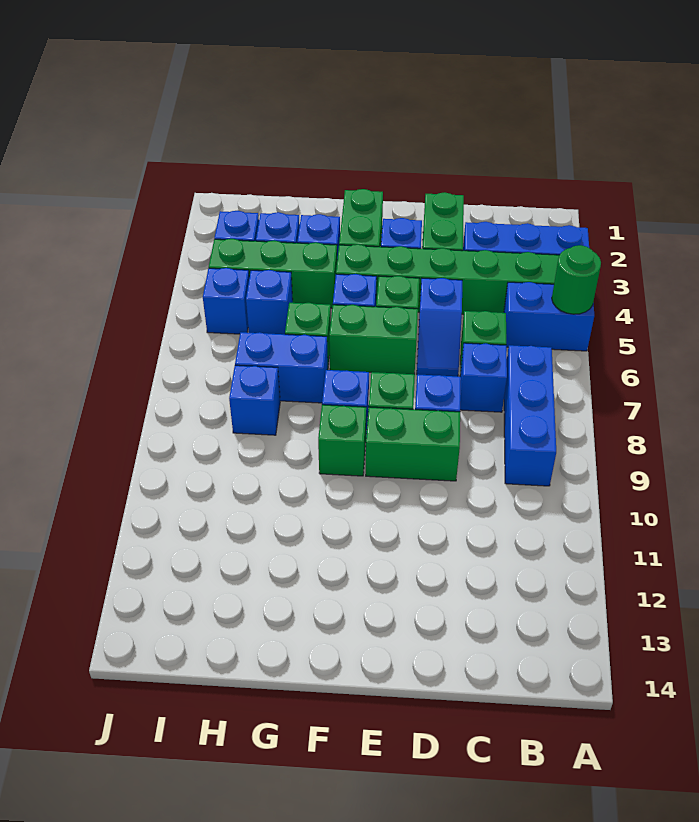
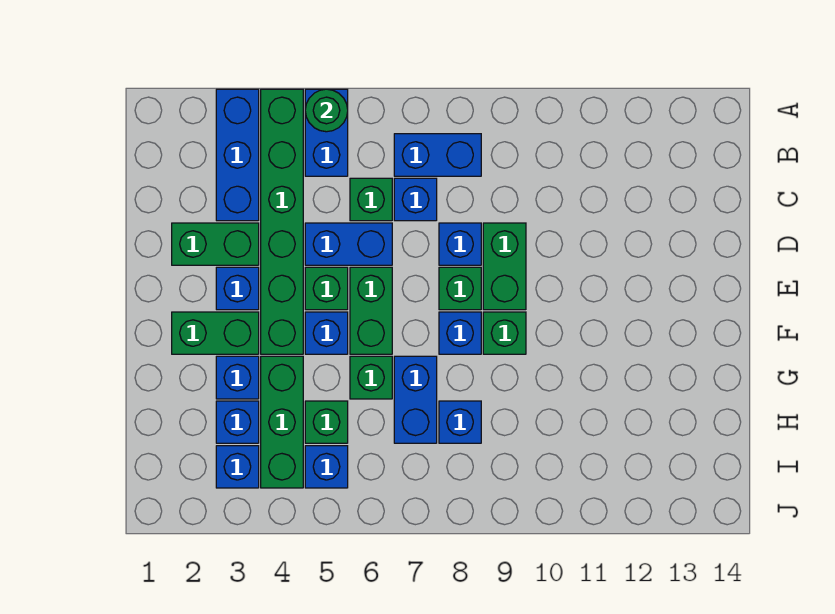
blue 1x3 brick [504,345,556,486] -> blue 1x2 brick [394,134,481,176]
blue 1x2 slope [417,278,462,376] -> blue 1x2 brick [305,223,392,265]
blue 1x1 brick [246,270,293,334] -> green 1x1 brick [305,401,348,443]

